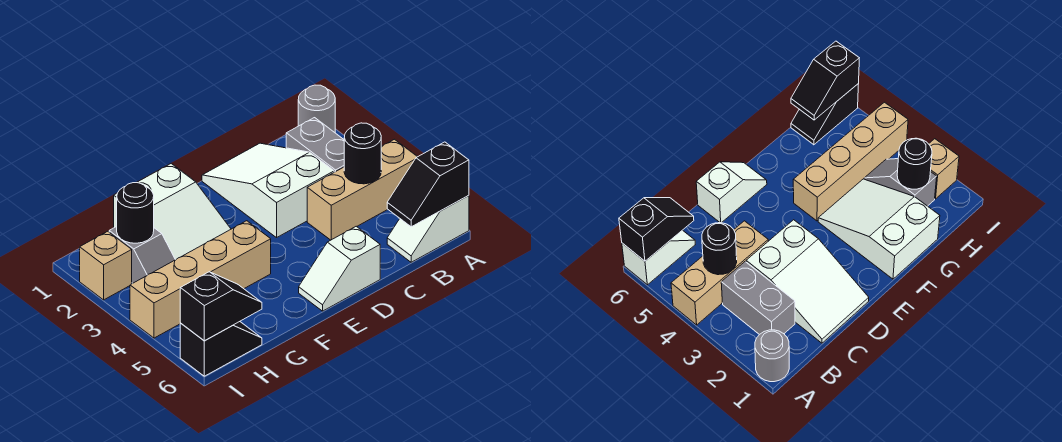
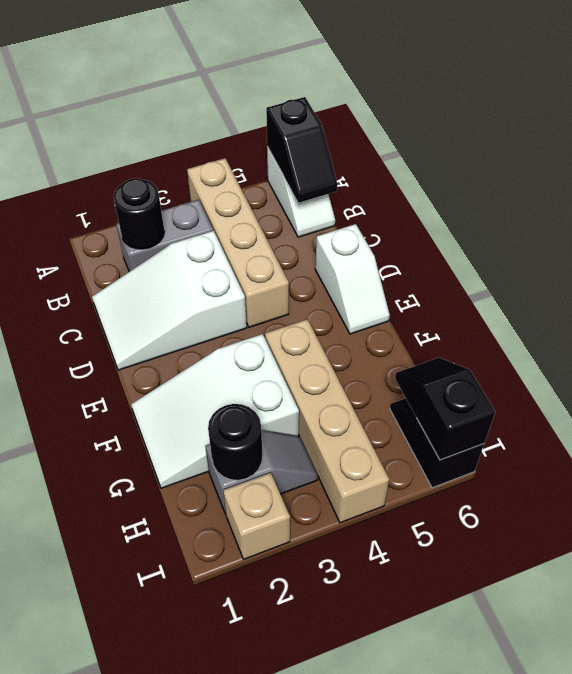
grey 1x1 round brick [298,85,335,132] -> none
tan 1x3 brick [307,139,417,240] -> tan 1x4 brick [187,158,289,327]
black 1x1 round brick [344,123,381,184] -> black 1x1 round brick moved to [114,178,165,249]
white 2x3 slope [114,164,231,260] -> white 2x3 slope turned to [131,334,299,488]

